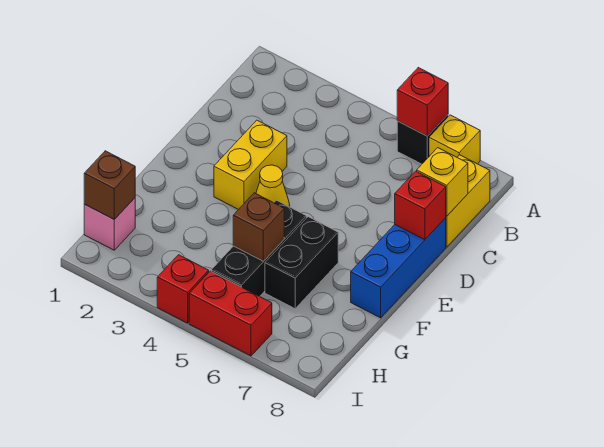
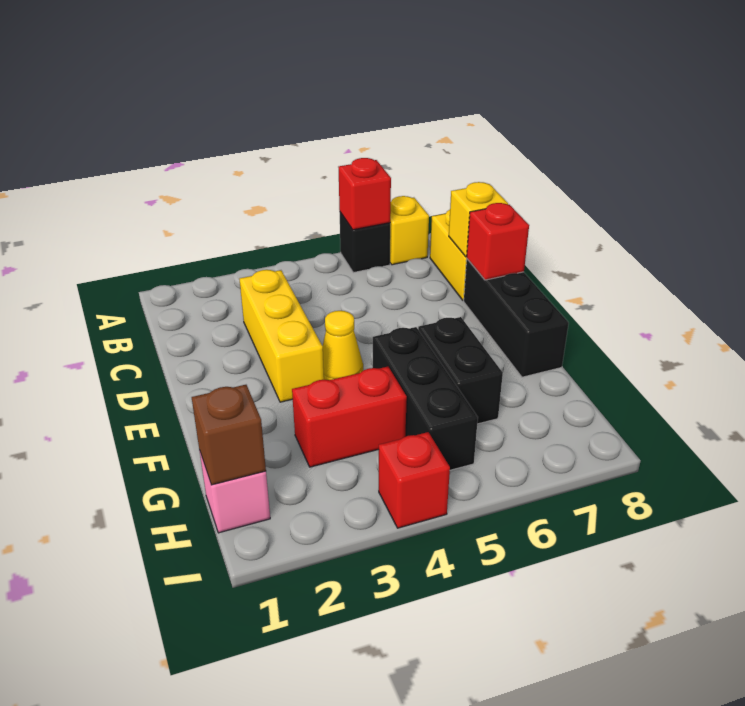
yellow 1x2 brick [214,120,287,210] -> yellow 1x3 brick [239,270,324,402]
blue 1x3 brick [351,218,446,318] -> black 1x3 brick [464,259,569,377]
brown 1x1 brick [233,193,284,261] -> none
red 1x2 brick [189,271,272,356] -> red 1x2 brick moved to [292,367,407,467]

